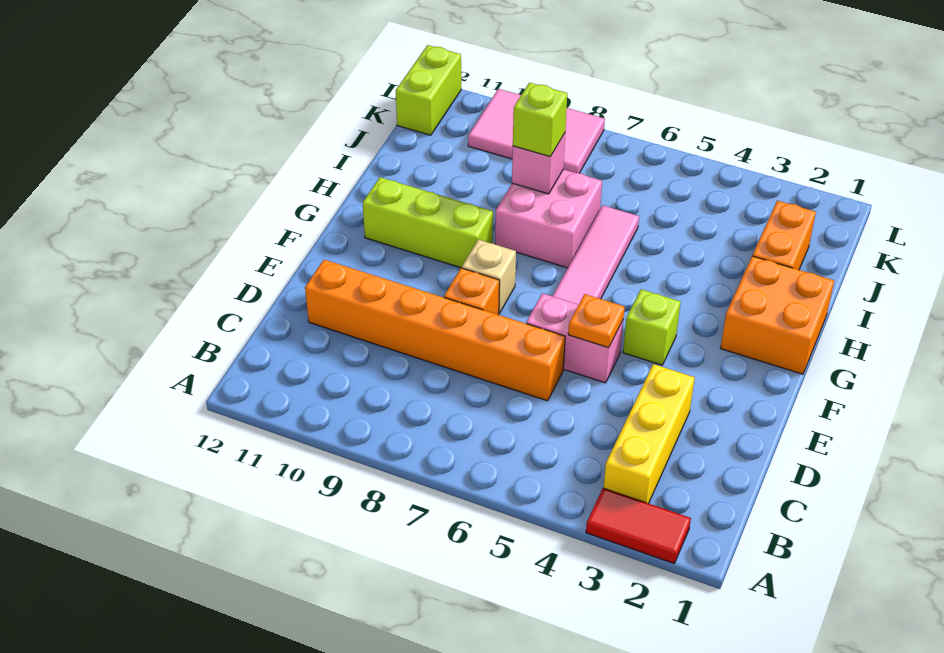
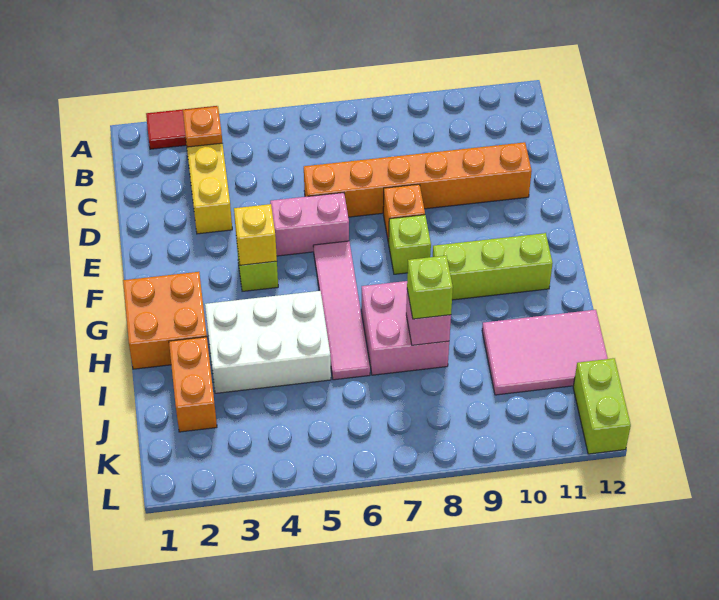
orange 1x1 plate [568,294,625,348] -> orange 1x1 plate moved to [183,106,222,147]
none -> yellow 1x1 brick [234,204,277,265]
tan 1x1 brick [462,239,516,313] -> lime 1x1 brick [389,215,431,274]
none -> white 2x3 brick [205,291,331,393]
pink 2x3 tile [468,89,605,173] -> pink 2x3 tile moved to [482,310,608,395]

